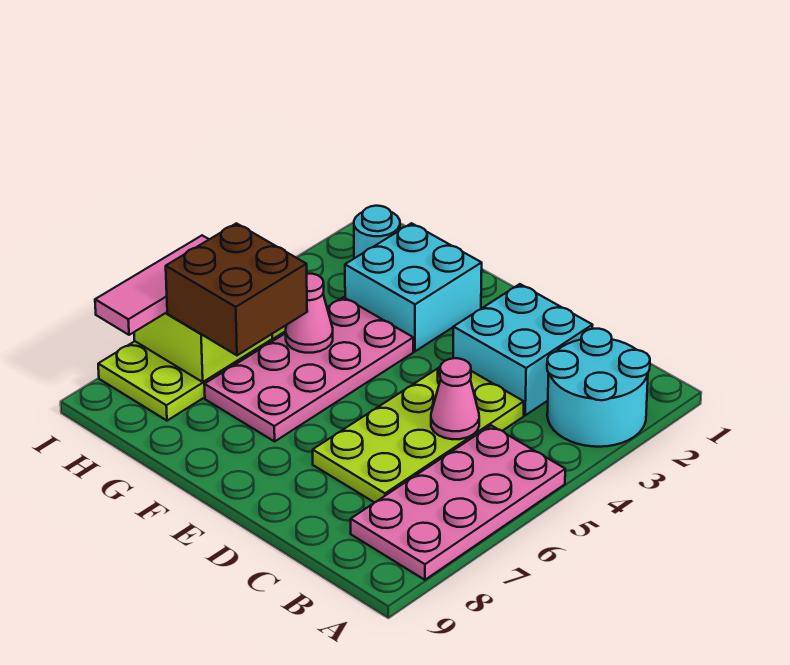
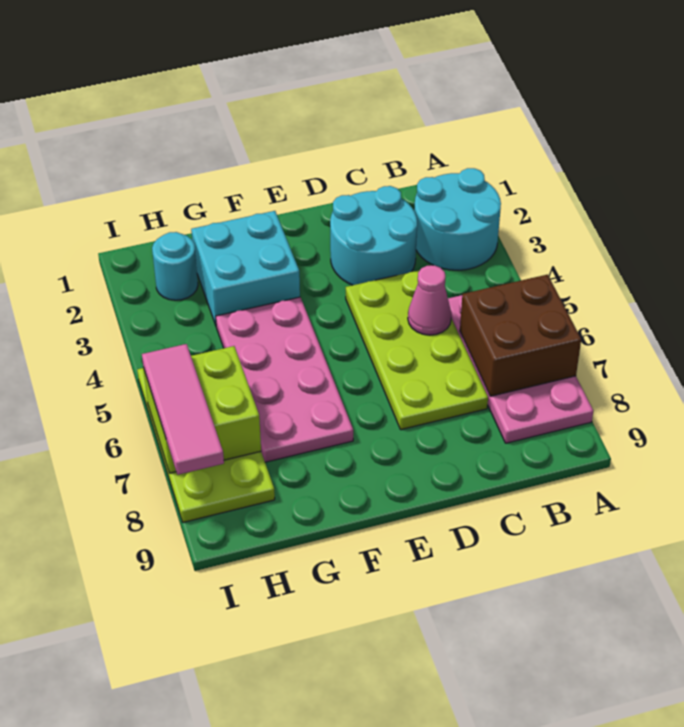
cyan 2x2 brick [453,284,592,415] -> cyan 2x2 round brick [330,186,417,285]
pink 1x1 cone [286,274,333,353] -> none
brown 2x2 brick [166,223,307,355] -> brown 2x2 brick moved to [460,275,581,396]

